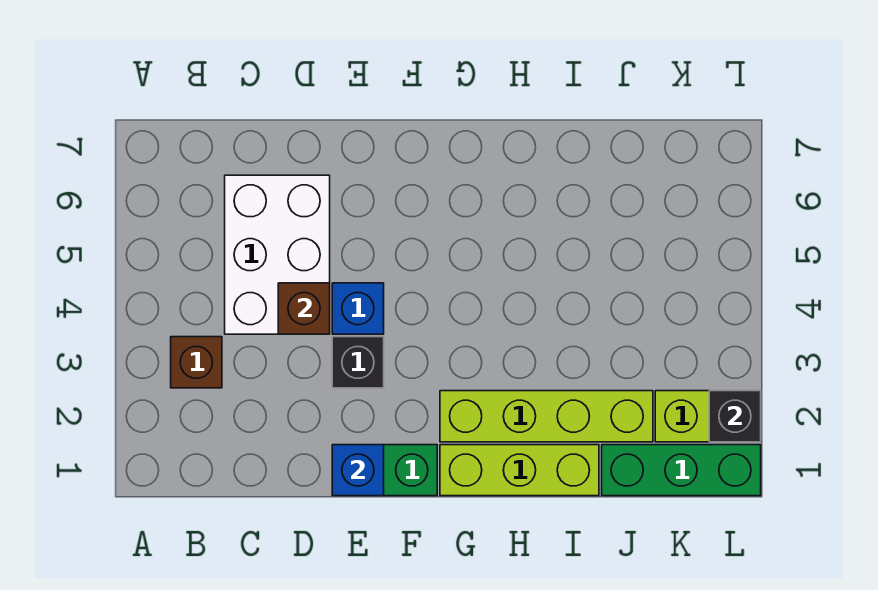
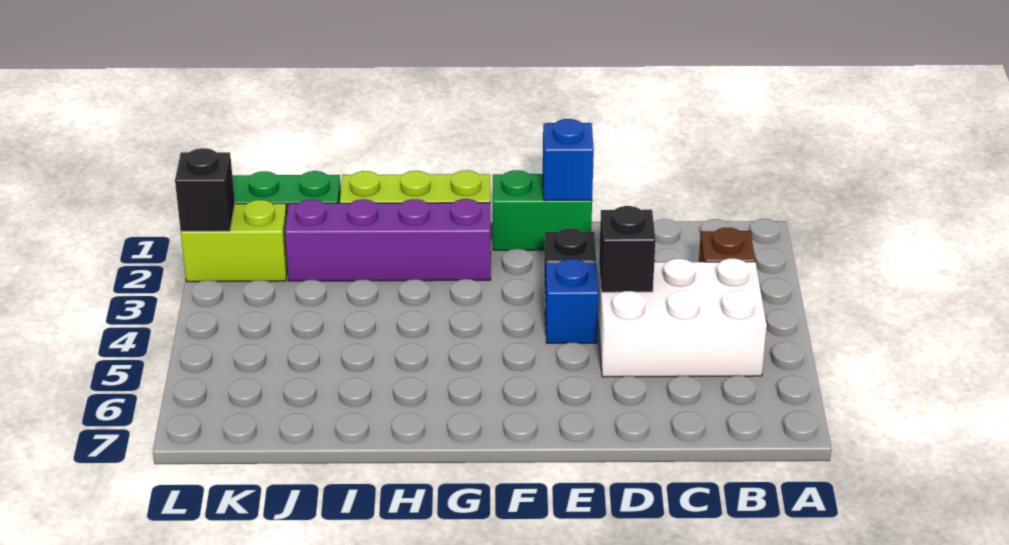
white 2x3 brick [225,175,330,334] -> white 2x3 brick turned to [598,258,767,377]
brown 1x1 brick [278,283,330,334] -> black 1x1 brick [599,206,656,292]
lime 1x4 brick [440,391,653,442] -> purple 1x4 brick [285,199,491,281]

